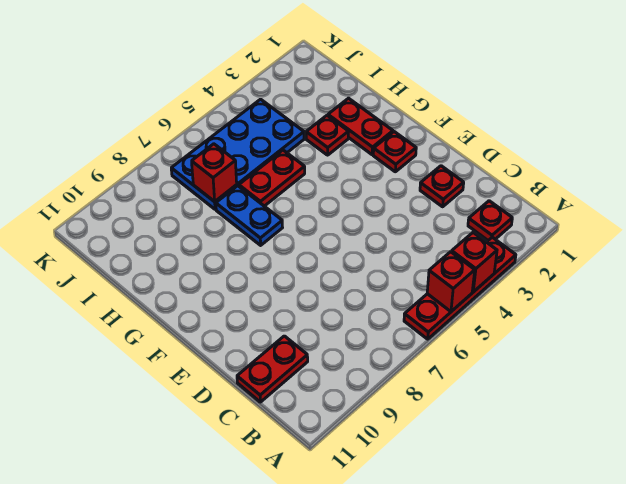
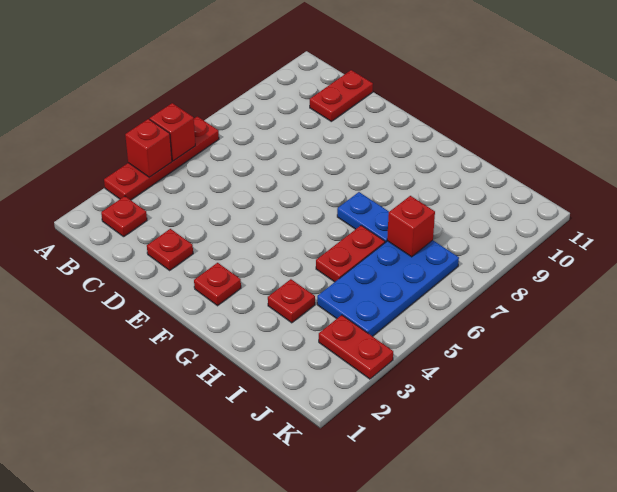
red 1x2 plate [328,98,393,155] -> red 1x2 plate moved to [319,315,393,379]

